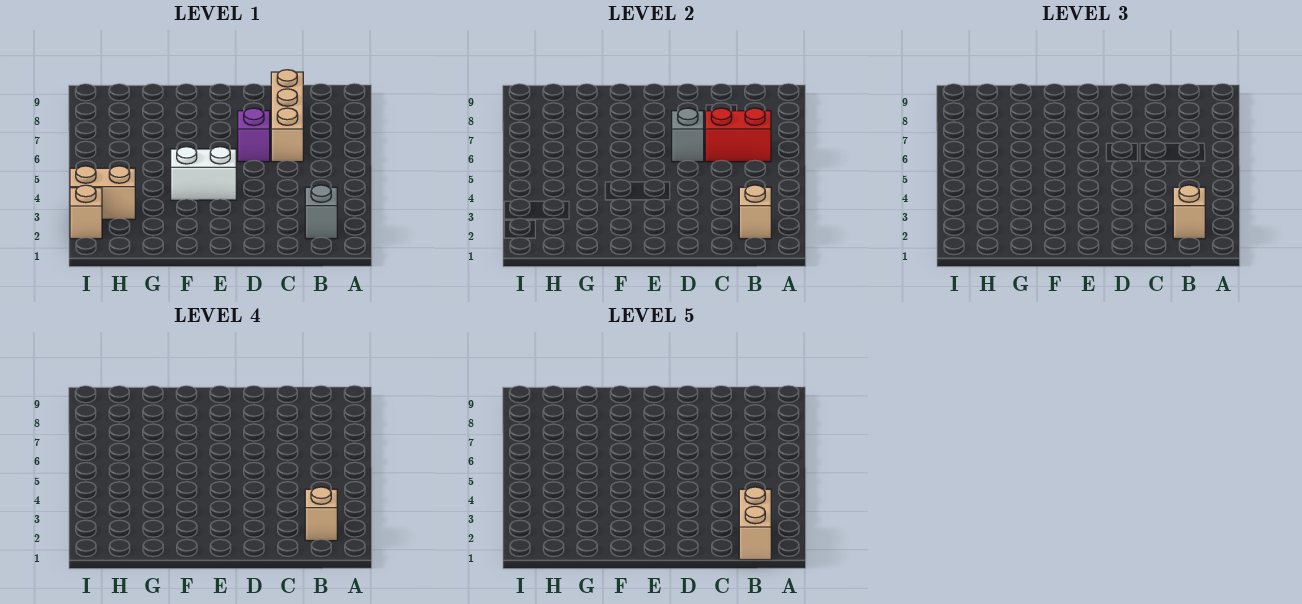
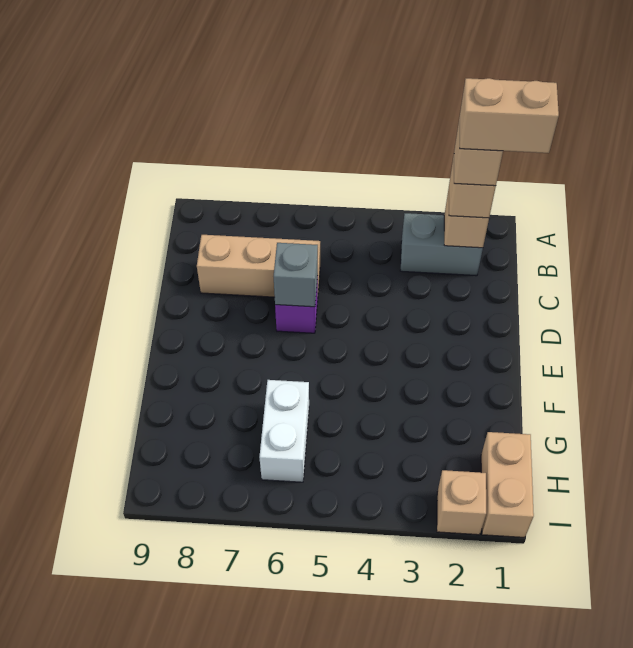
grey 1x1 brick [305,185,337,239] -> grey 1x2 brick [400,213,483,276]
red 1x2 brick [705,108,771,162] -> none
white 1x2 brick [171,147,236,200] -> white 1x2 brick moved to [259,380,309,482]
tan 1x2 brick [70,166,135,219] -> tan 1x2 brick moved to [481,432,534,538]

